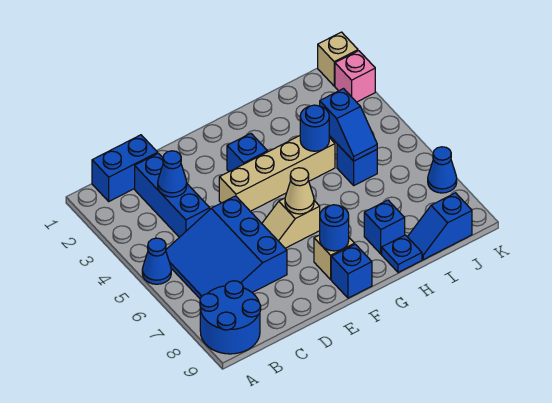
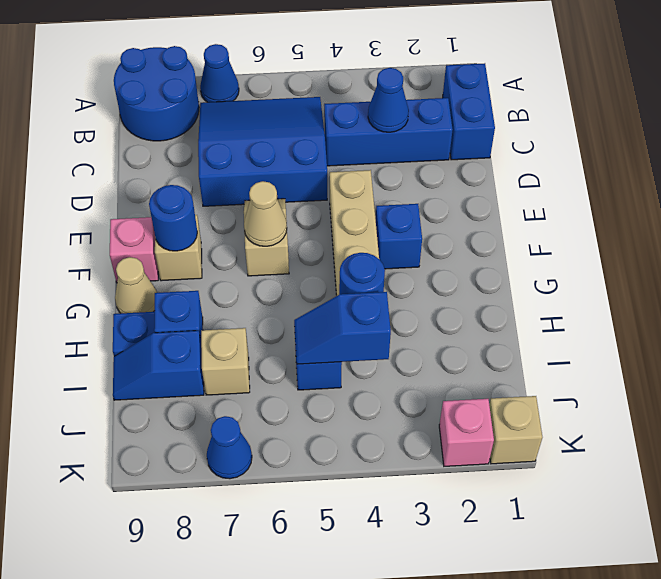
blue 1x1 cone [142,238,171,284] -> blue 1x1 cone moved to [200,44,239,102]
blue 1x1 brick [331,244,372,298] -> pink 1x1 brick [110,217,158,283]
none -> tan 1x1 cone [115,257,157,313]
none -> tan 1x1 brick [201,328,250,395]
blue 1x2 slope [408,193,472,260] -> blue 1x2 slope turned to [113,331,204,400]

